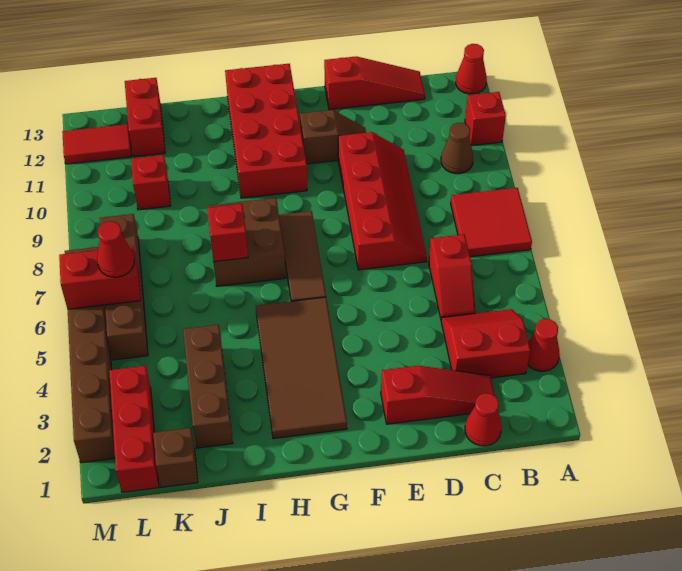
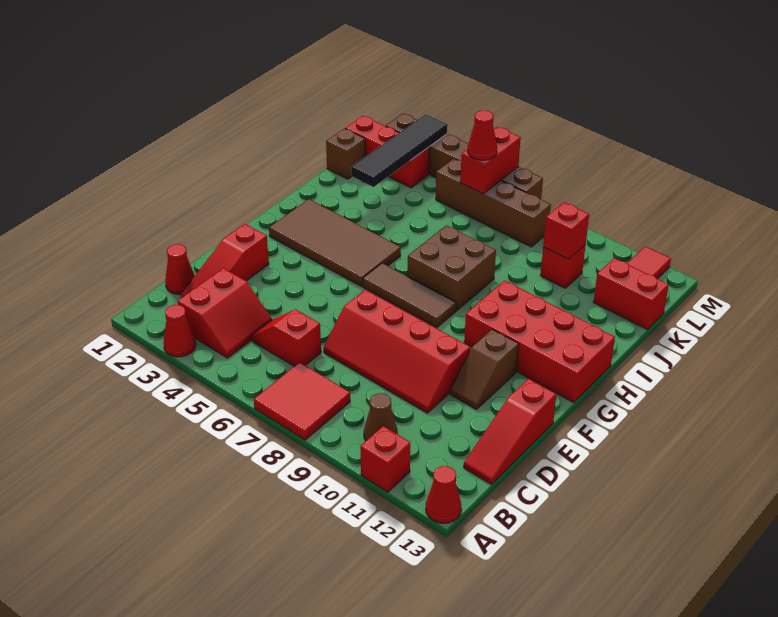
red 1x1 brick [207,204,248,262] -> red 1x1 brick moved to [543,202,589,259]
brown 1x3 brick [183,325,233,448] -> none
none -> black 1x4 tile [351,114,448,187]

